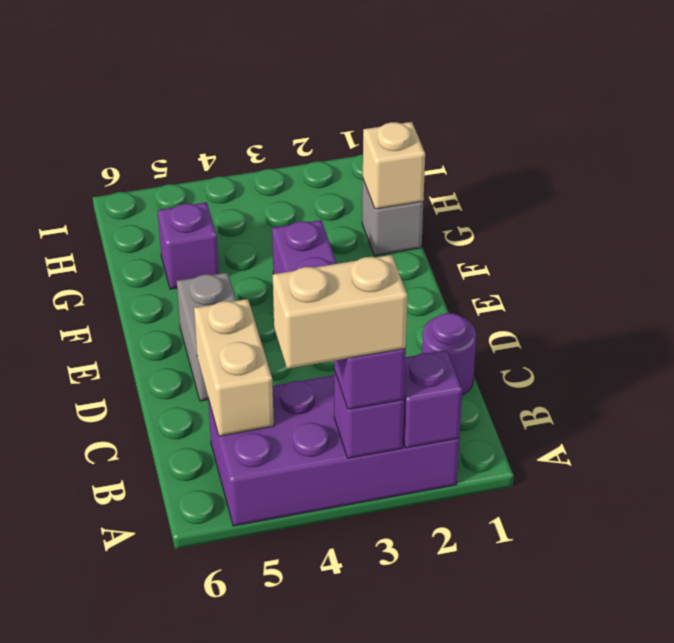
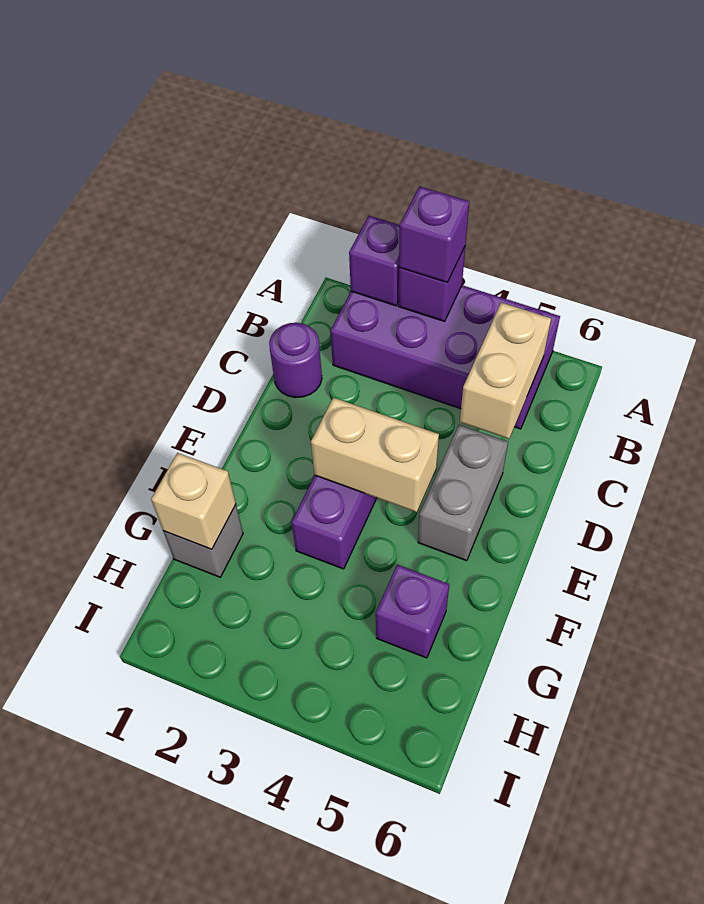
tan 1x2 brick [273,255,407,369] -> tan 1x2 brick moved to [311,397,439,512]

